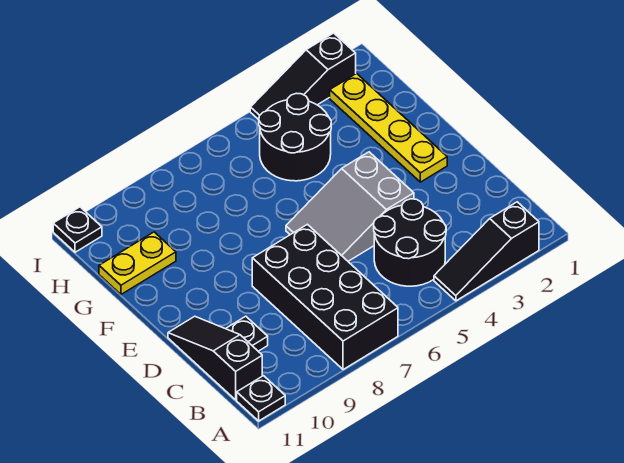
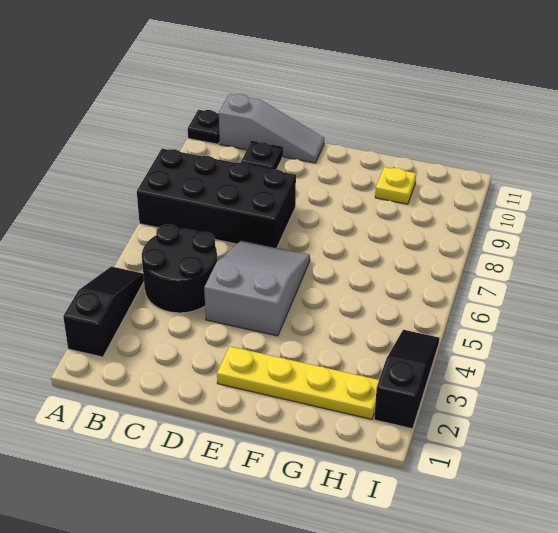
black 1x3 slope [168,316,262,400] -> grey 1x3 slope [219,94,324,163]
black 2x2 round brick [259,93,331,181] -> none
yellow 1x2 plate [99,232,176,294] -> yellow 1x1 plate [375,167,416,204]
black 1x1 plate [53,207,102,252] -> none

